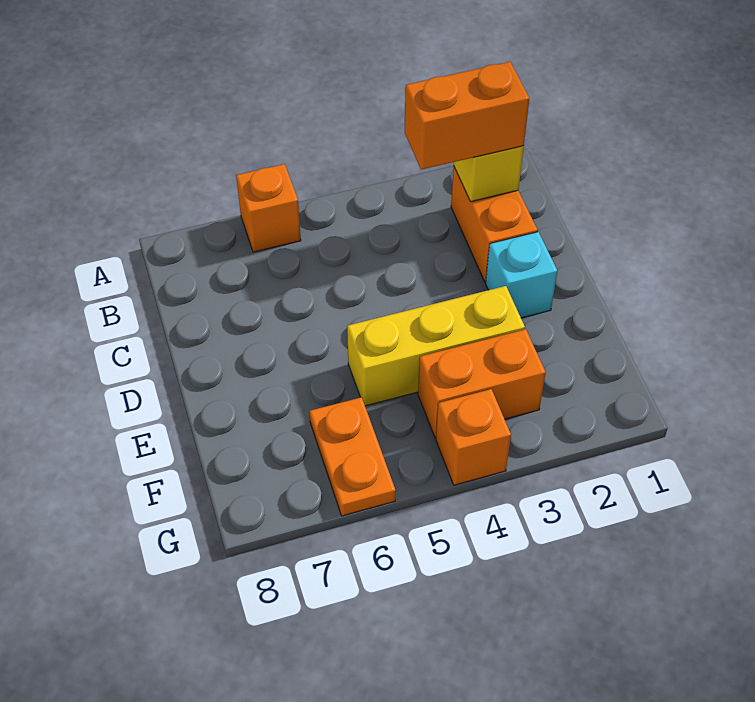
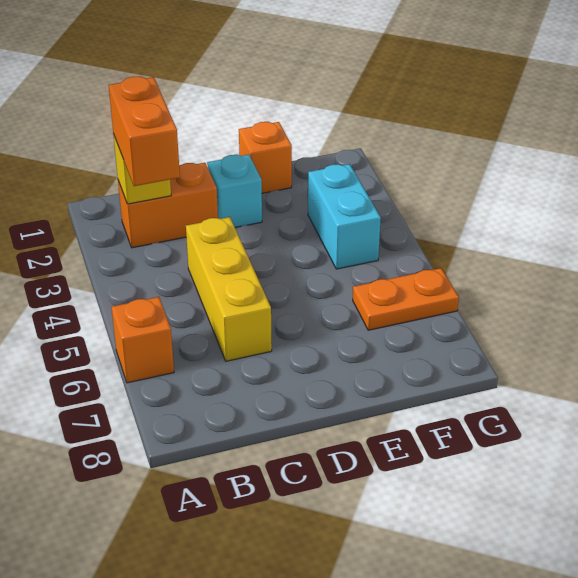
yellow 1x3 brick [347,286,525,406] -> yellow 1x3 brick moved to [186,217,272,361]
orange 1x2 brick [418,329,546,438] -> cyan 1x2 brick [308,164,381,269]
orange 1x1 brick [436,389,511,485] -> orange 1x1 brick moved to [239,122,292,193]

